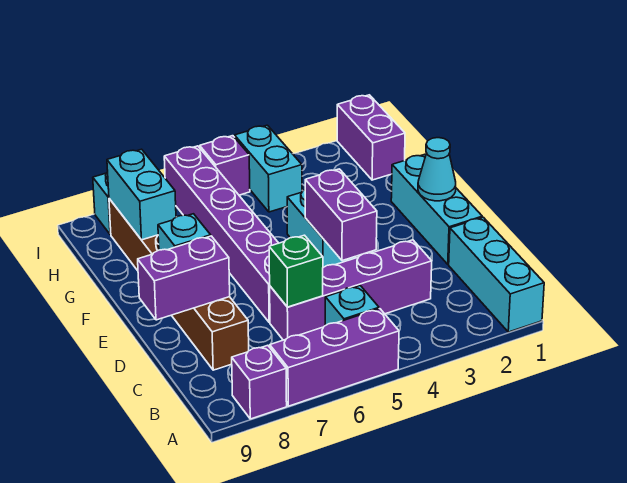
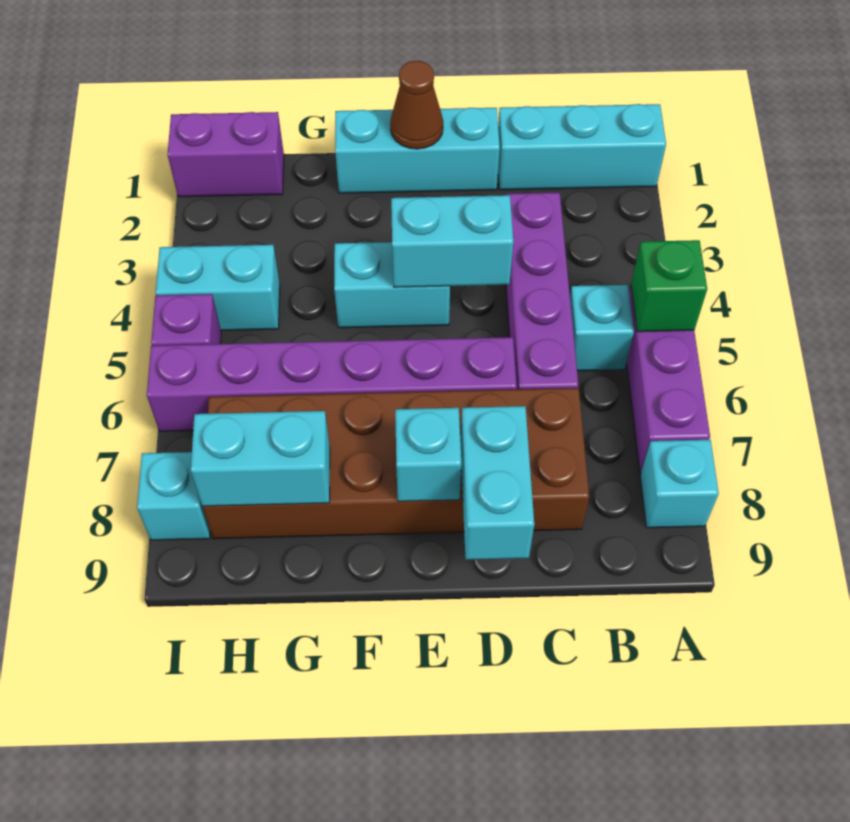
purple 1x1 brick [232,345,287,419] -> cyan 1x1 brick [640,440,719,528]
green 1x1 brick [269,235,323,307] -> green 1x1 brick moved to [631,240,707,332]
brown 1x6 brick [109,199,249,370] -> brown 2x6 brick [203,388,589,539]
purple 1x2 brick [305,169,377,261] -> cyan 1x2 brick [391,195,513,287]
purple 1x2 brick [138,236,230,320] -> cyan 1x2 brick [460,406,534,560]
cyan 1x1 cone [418,138,456,201] -> brown 1x1 cone [390,61,443,149]

